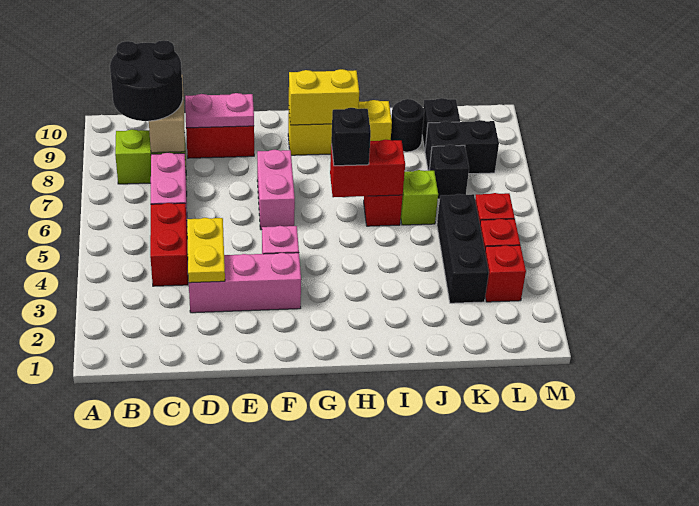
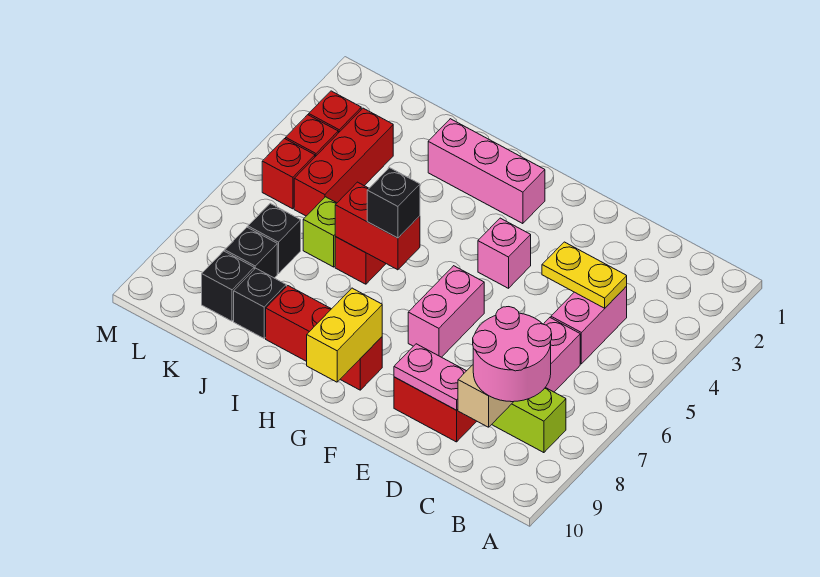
black 2x2 round brick [110,40,183,121] -> pink 2x2 round brick [473,307,552,402]
red 1x2 brick [150,203,188,286] -> pink 1x2 brick [551,286,627,364]
pink 1x3 brick [189,253,301,313] -> pink 1x3 brick moved to [428,119,545,224]
yellow 1x2 plate [187,218,225,283] -> yellow 1x2 plate turned to [542,242,627,308]
yellow 1x3 brick [288,100,392,155] -> red 1x3 brick [266,286,382,390]
yellow 1x2 brick [289,69,359,125] -> yellow 1x2 brick turned to [307,288,382,382]
black 1x1 round brick [391,99,424,152] -> black 1x1 brick [234,268,286,338]
black 1x3 brick [437,194,489,303] -> red 1x3 brick [294,108,393,216]
black 1x2 brick [425,120,499,174] -> black 1x1 brick [225,227,277,278]

